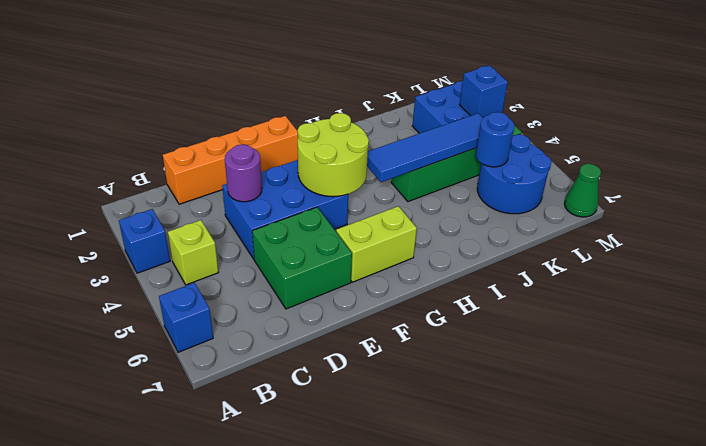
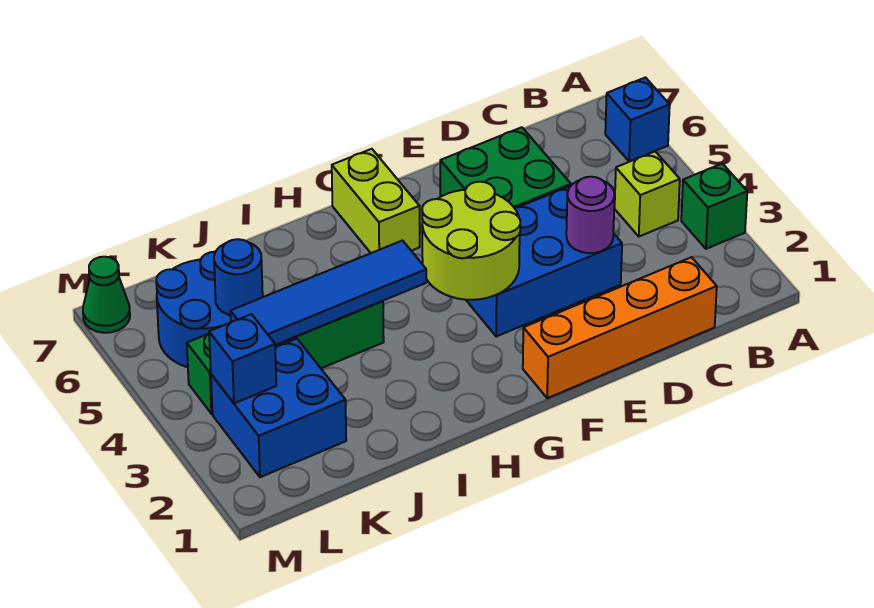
blue 1x1 brick [119,209,170,273] -> green 1x1 brick [681,164,747,249]
lime 1x2 brick [336,206,417,282] -> lime 1x2 brick turned to [332,149,420,253]

